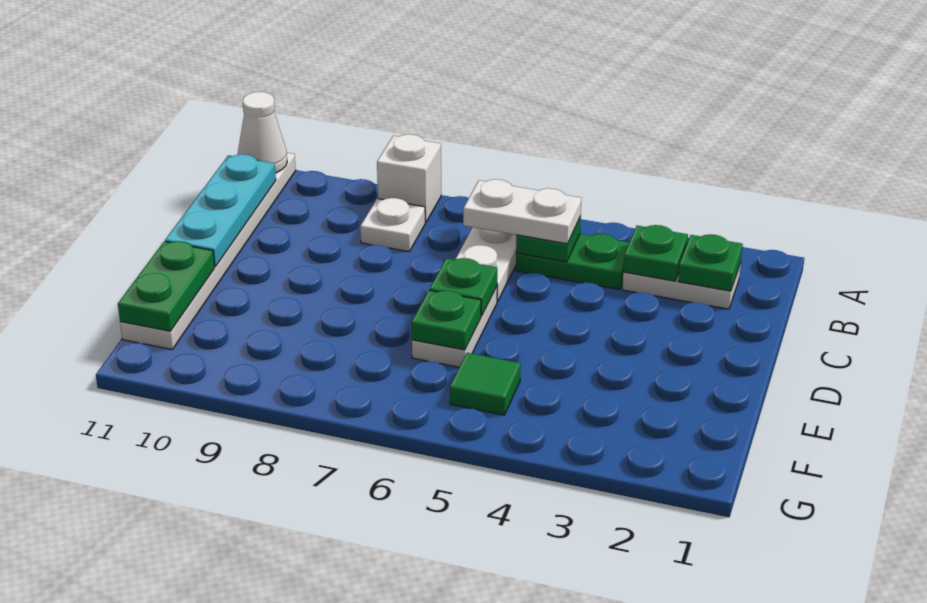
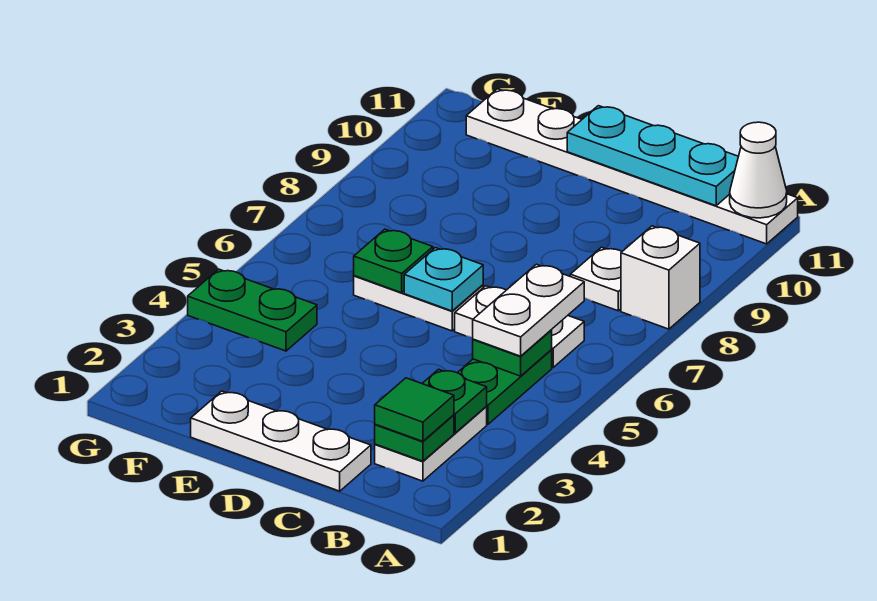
none -> white 1x3 plate [191,391,371,491]
green 1x1 plate [430,258,497,316] -> cyan 1x1 plate [404,248,483,311]
green 1x2 plate [118,241,215,331] -> green 1x2 plate moved to [188,269,317,351]
green 1x1 tile [450,353,521,415] -> green 1x1 tile moved to [375,378,454,441]

